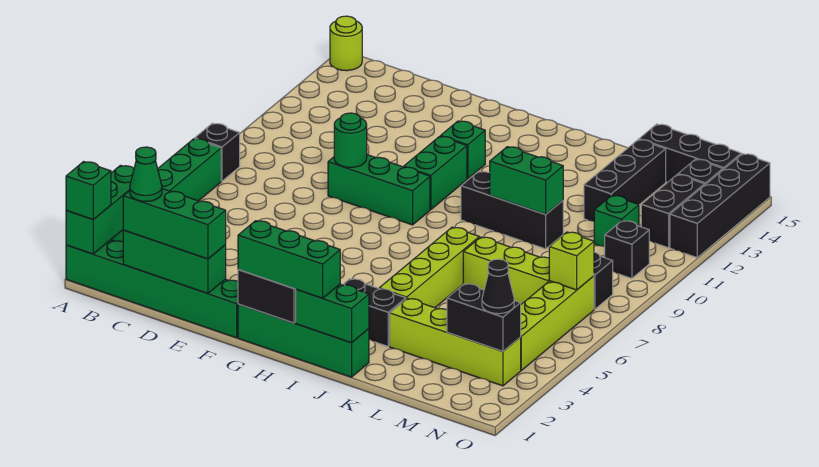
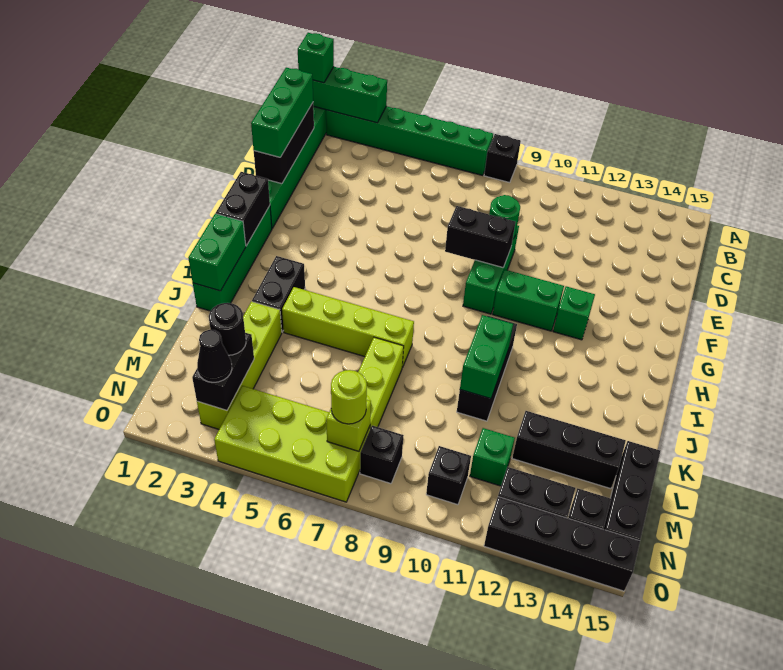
lime 1x1 round brick [330,16,362,71] -> lime 1x1 round brick moved to [331,370,367,424]
green 1x3 brick [123,230,226,293] -> black 1x3 brick [254,103,314,184]
green 1x1 cone [130,147,162,201] -> none
none -> black 1x2 brick [445,206,515,268]
green 1x3 brick [238,221,340,298] -> none
none -> black 1x1 round brick [209,303,246,355]
lime 1x4 brick [520,276,594,370] -> lime 2x4 brick [214,386,370,502]

